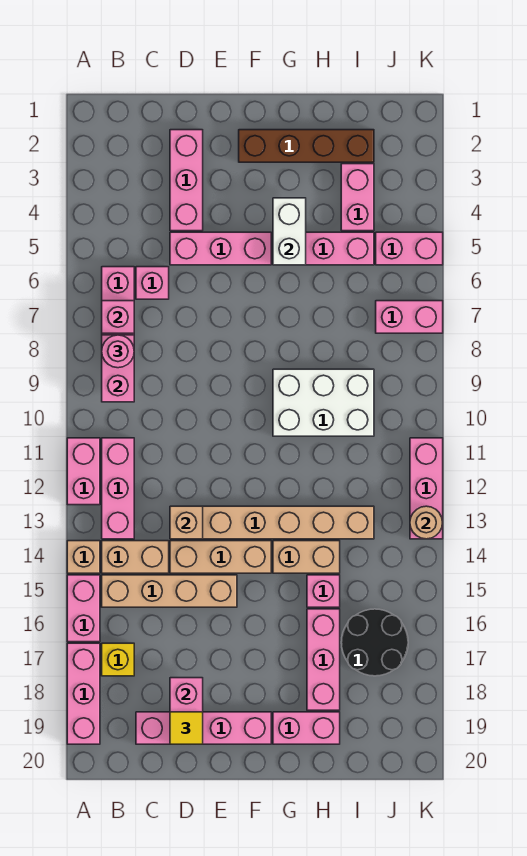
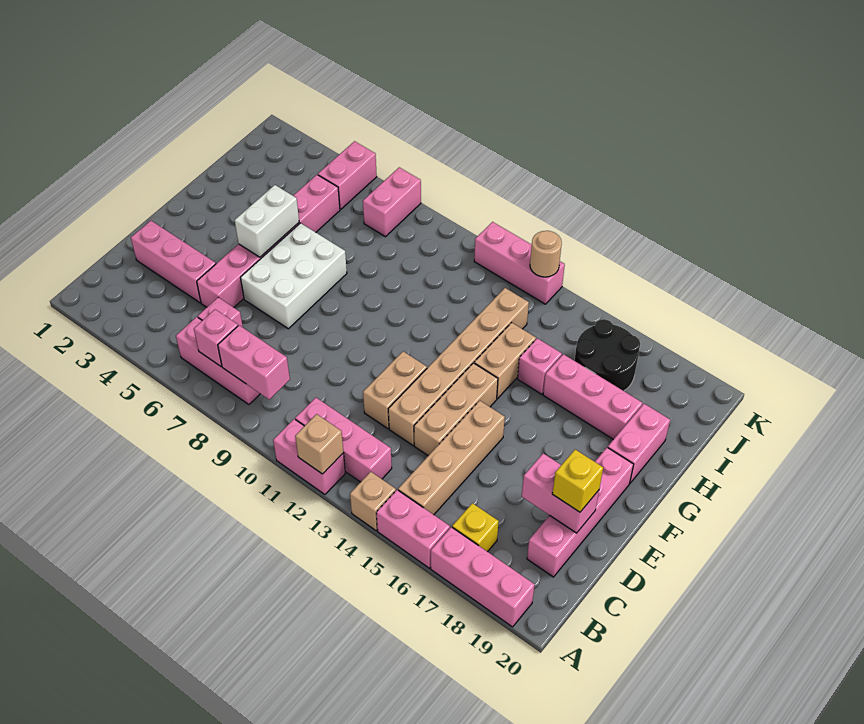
pink 1x1 round brick [102,335,134,368] -> none
tan 1x2 brick [102,541,169,573] -> tan 1x2 brick moved to [363,351,427,429]
tan 1x1 brick [170,506,203,539] -> tan 1x1 brick moved to [295,414,343,474]
yellow 1x1 tile [170,712,203,744] -> yellow 1x1 brick [552,450,603,512]
brown 1x4 brick [239,130,374,162] -> none
white 1x2 brick [273,198,306,265] -> white 1x2 brick turned to [235,185,299,257]
white 2x3 brick [273,369,374,436] -> white 2x3 brick moved to [240,223,347,329]
pink 1x2 brick [341,164,374,231] -> none

